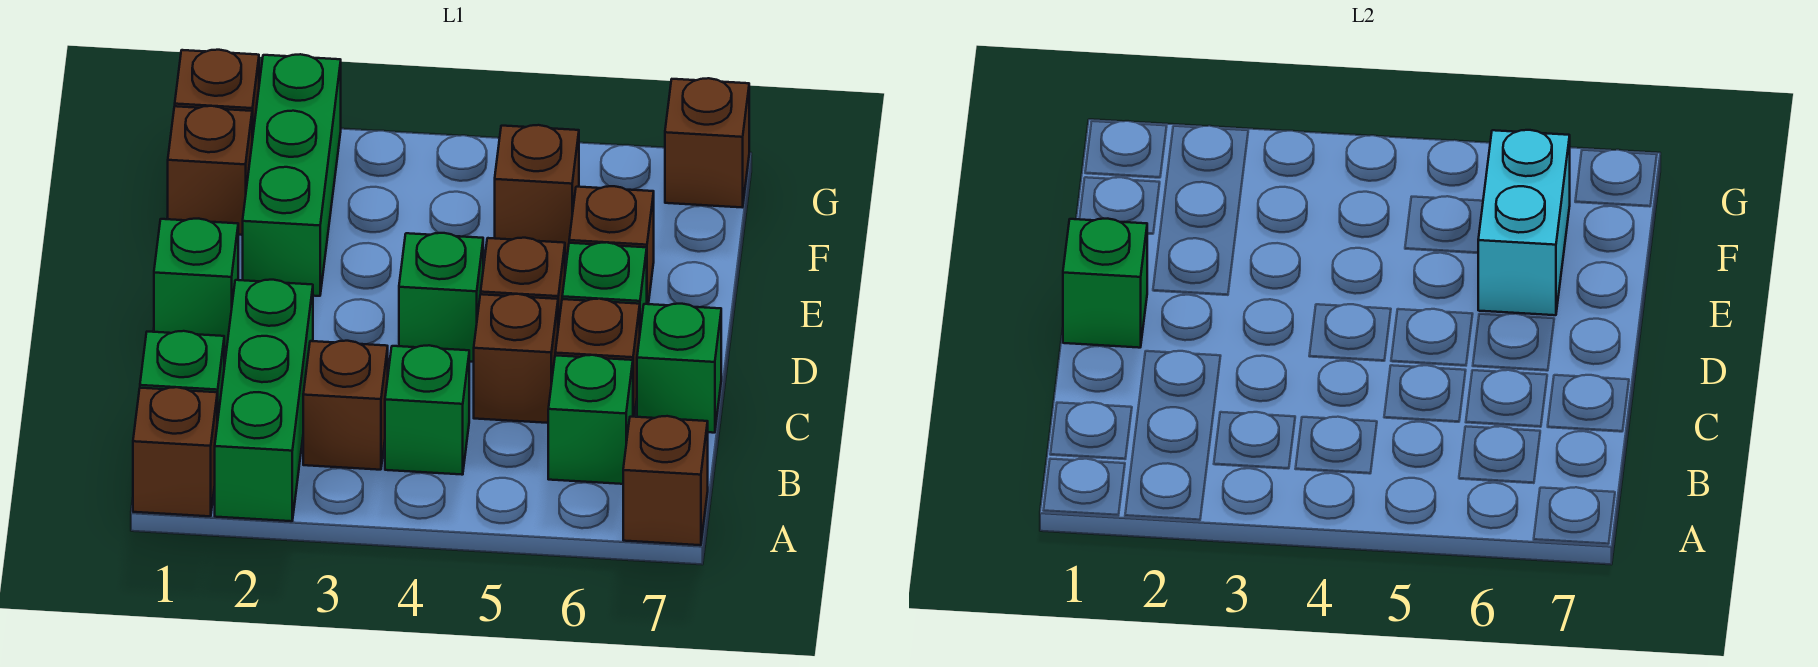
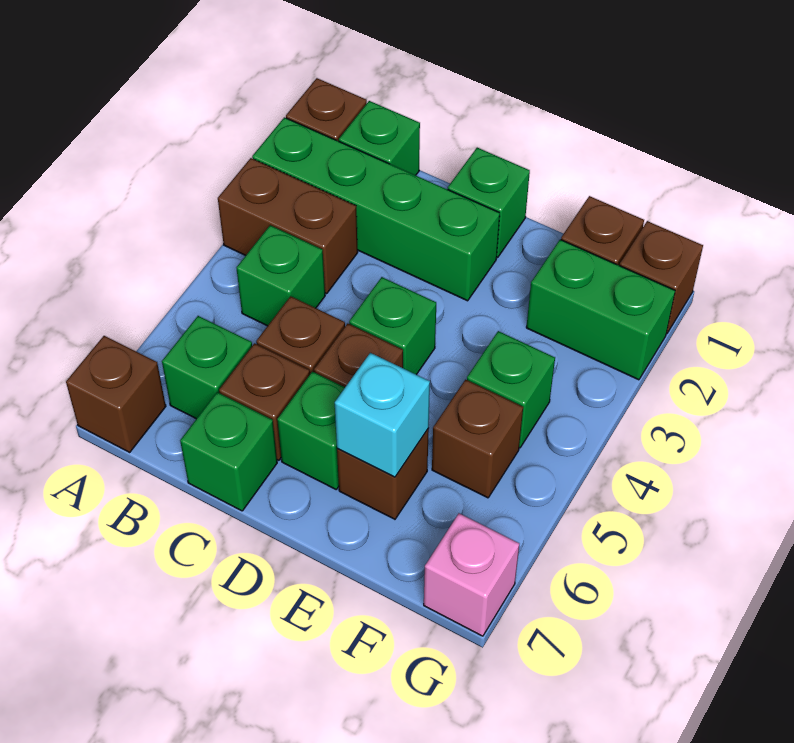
green 1x3 brick [215,280,313,521] -> green 1x4 brick [252,117,500,301]
brown 1x1 brick [303,341,388,470] -> brown 1x2 brick [218,158,358,294]
green 1x1 brick [1063,219,1148,348] -> green 1x1 brick moved to [467,331,555,448]
green 1x3 brick [243,54,341,296] -> green 1x2 brick [526,240,675,380]
cyan 1x2 brick [1478,130,1570,315] -> cyan 1x1 brick [335,353,430,477]
brown 1x1 brick [665,78,749,207] -> pink 1x1 brick [424,513,519,636]

